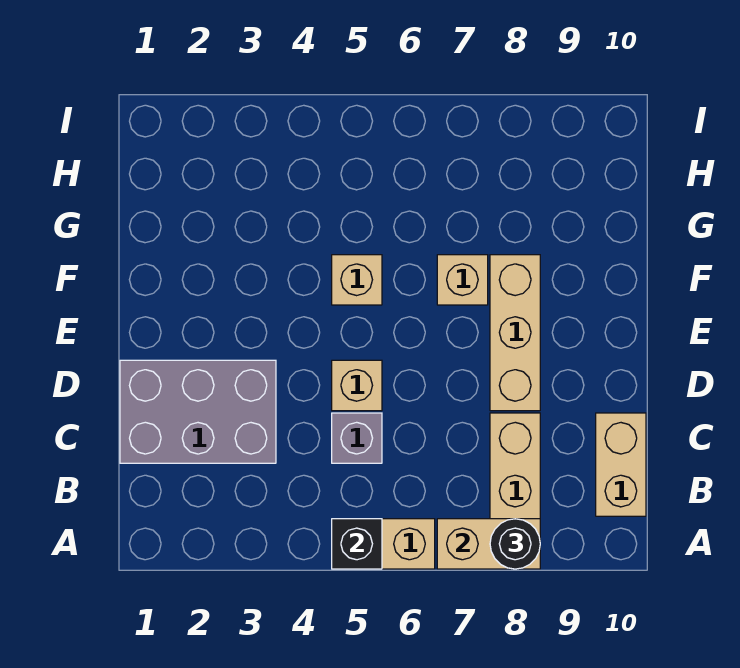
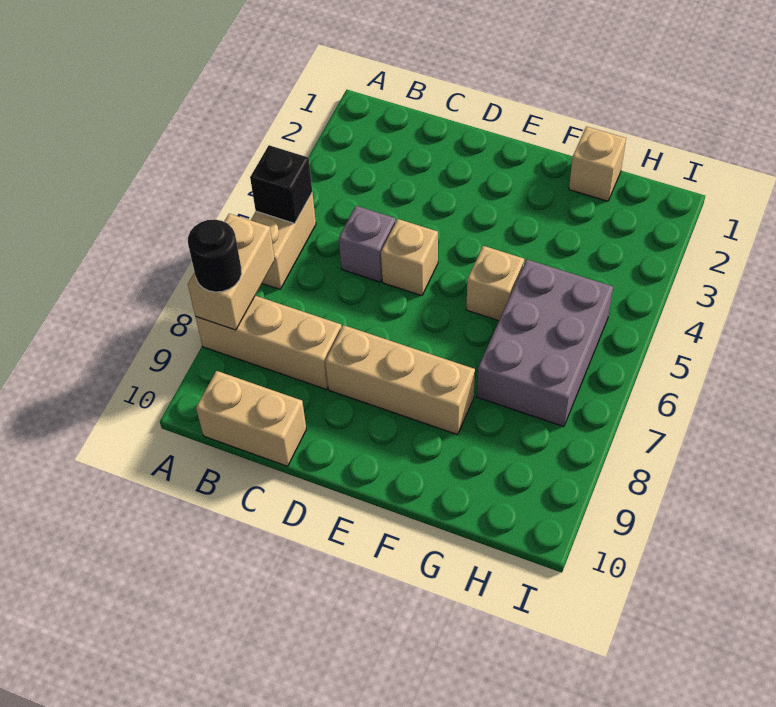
grey 2x3 brick [120,360,276,463] -> grey 2x3 brick moved to [477,260,613,427]
tan 1x1 brick [437,255,488,305] -> tan 1x1 brick moved to [569,126,626,201]

